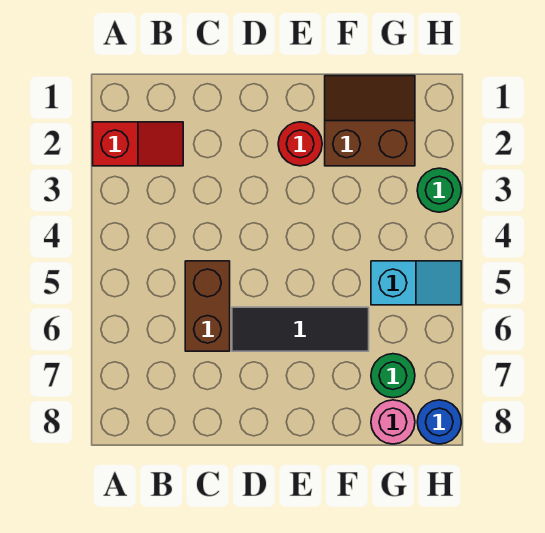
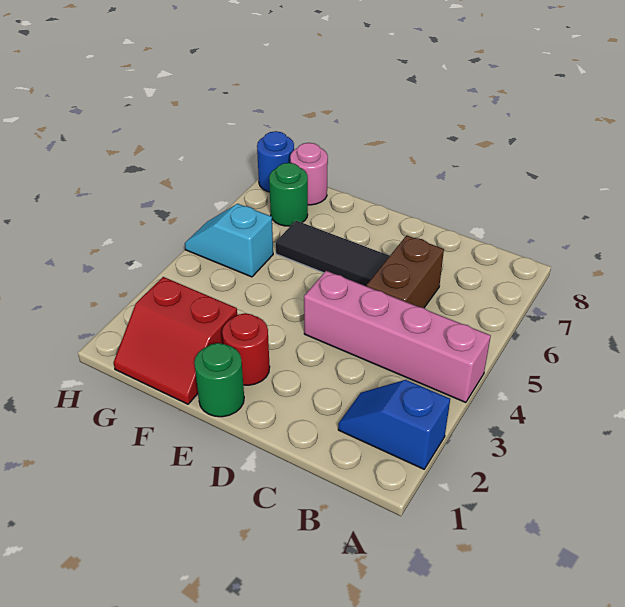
red 1x2 slope [93,122,183,166] -> blue 1x2 slope [338,380,450,469]
none -> pink 1x4 brick [304,271,491,403]
brown 2x2 slope [325,76,415,166] -> red 2x2 slope [114,277,237,404]
green 1x1 round brick [417,168,461,212] -> green 1x1 round brick moved to [194,343,244,417]

